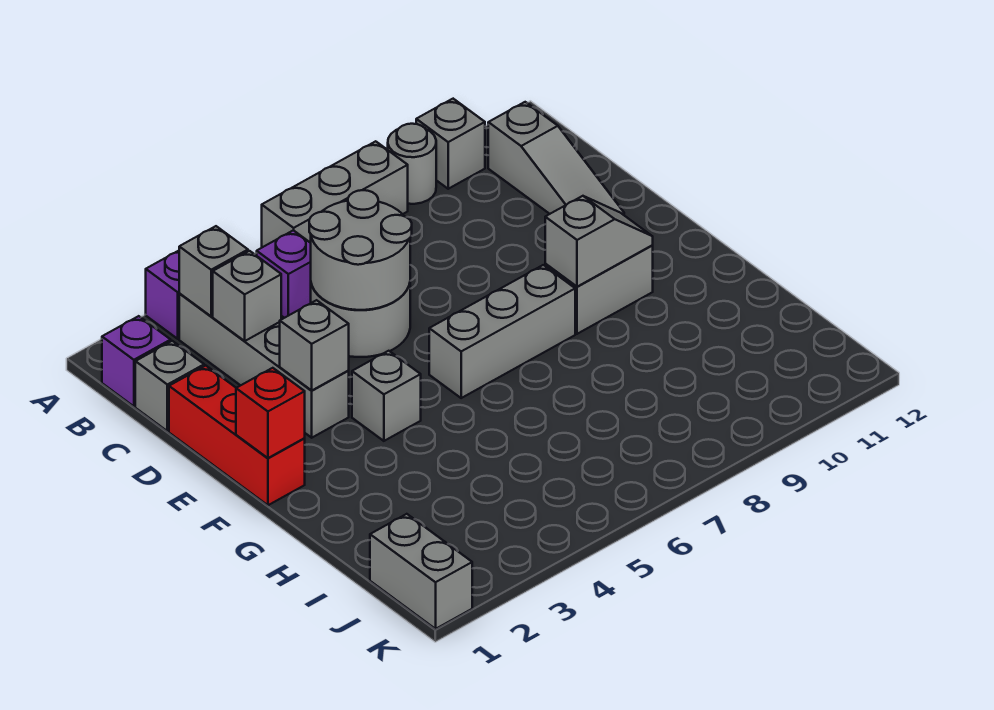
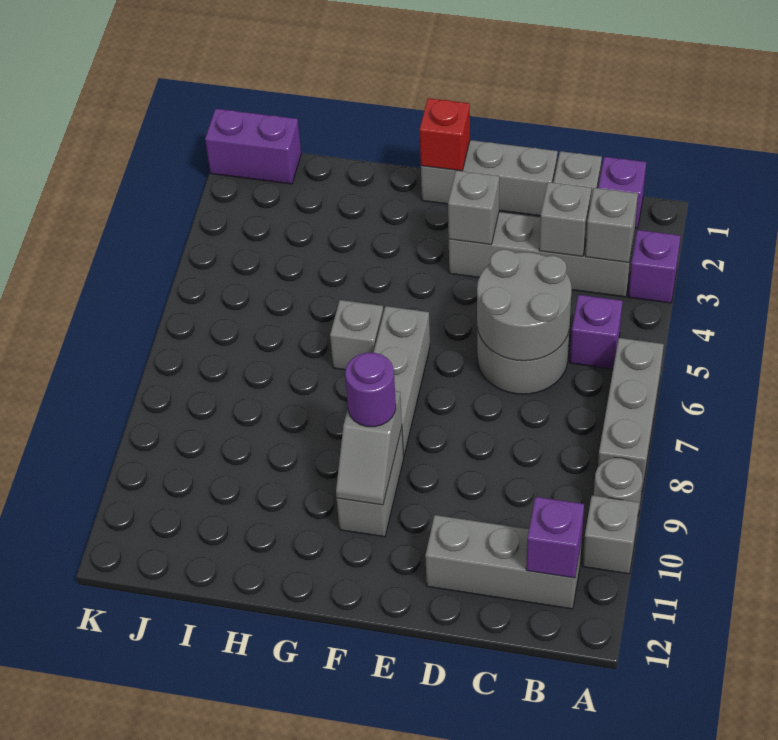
grey 1x3 slope [488,102,624,215] -> grey 1x3 brick [425,515,582,609]
none -> purple 1x1 brick [526,497,584,578]
red 1x3 brick [169,366,305,505] -> grey 1x3 brick [421,140,558,216]
grey 1x1 brick [352,351,421,441] -> grey 1x1 brick moved to [330,300,383,370]
none -> purple 1x1 round brick [345,353,396,427]
grey 1x2 brick [370,514,472,629] -> purple 1x2 brick [205,109,301,184]

